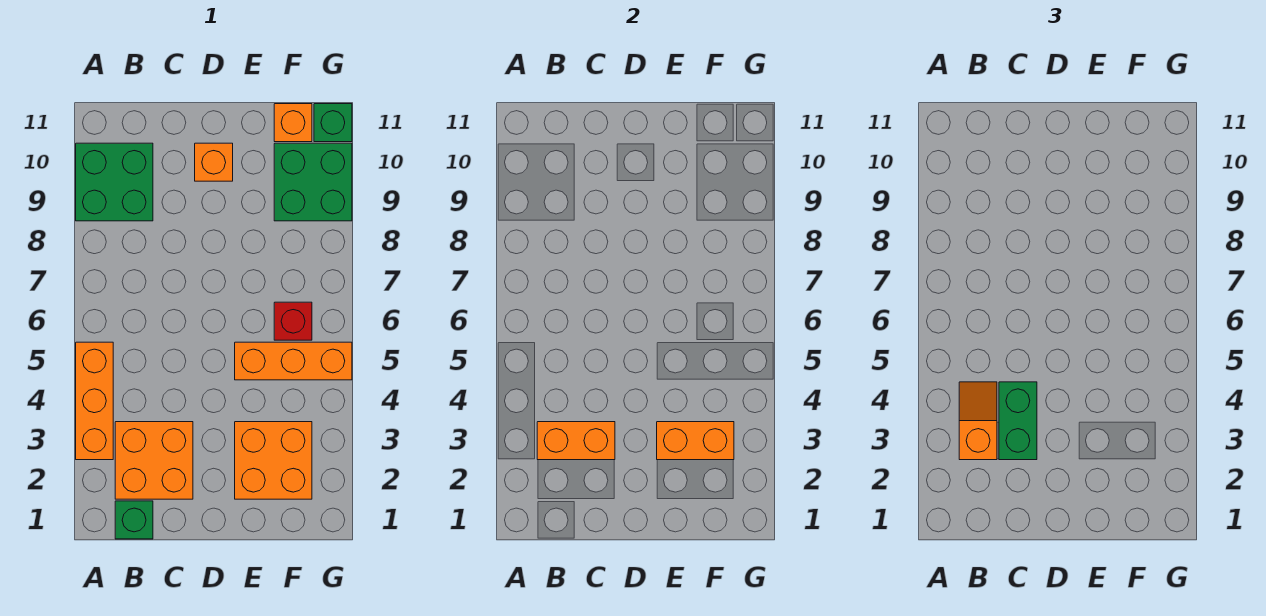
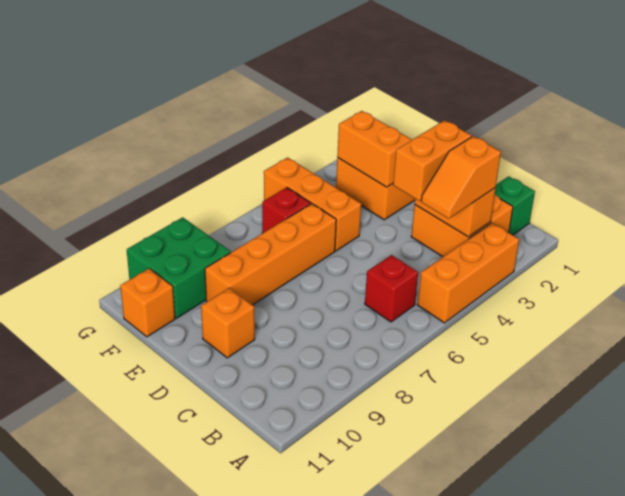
green 2x2 brick [76,143,153,221] -> none
none -> red 1x1 brick [365,255,418,322]
green 1x2 brick [999,382,1037,460] -> orange 1x2 brick [393,120,471,201]
none -> orange 1x4 brick [205,204,336,305]
green 1x1 brick [314,104,352,142] -> none

